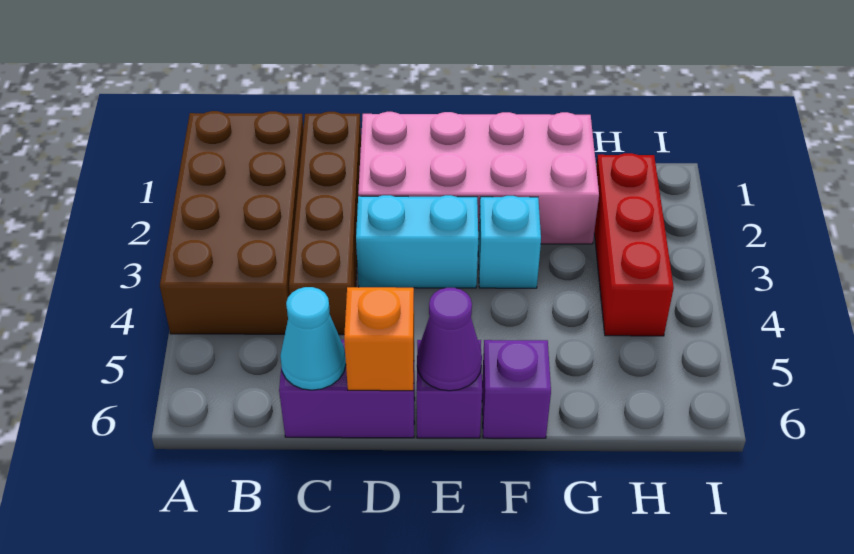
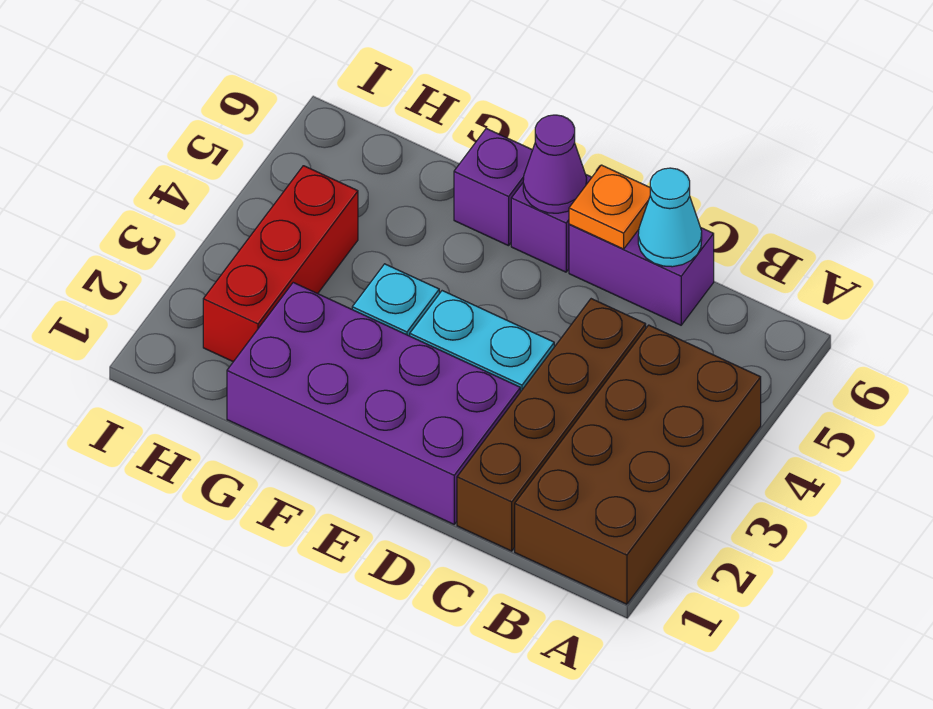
pink 2x4 brick [358,112,599,244] -> purple 2x4 brick [227,283,520,524]
orange 1x1 brick [344,287,414,391] -> orange 1x1 plate [569,165,650,249]

